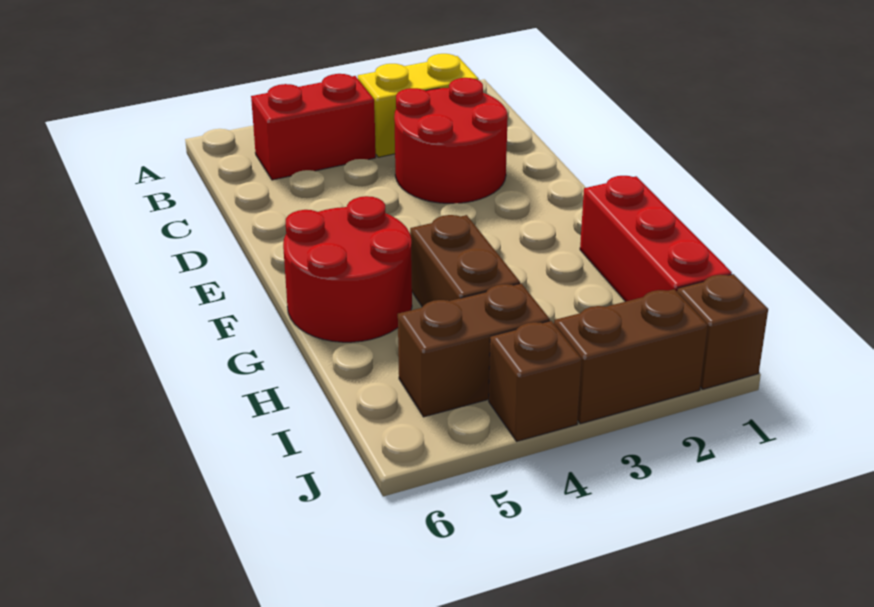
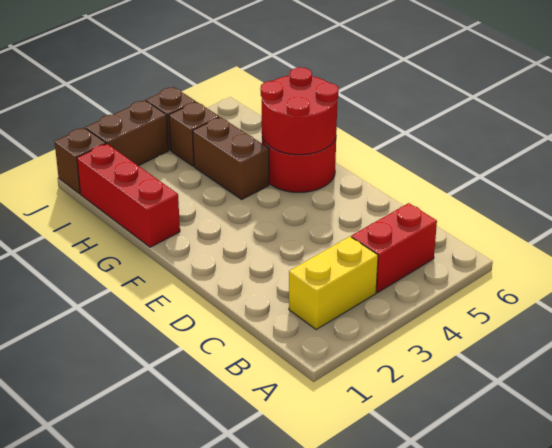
red 2x2 round brick [394,78,508,203] -> red 2x2 round brick moved to [260,67,339,155]
brown 1x2 brick [398,283,550,417] -> brown 1x1 brick [169,102,219,166]

